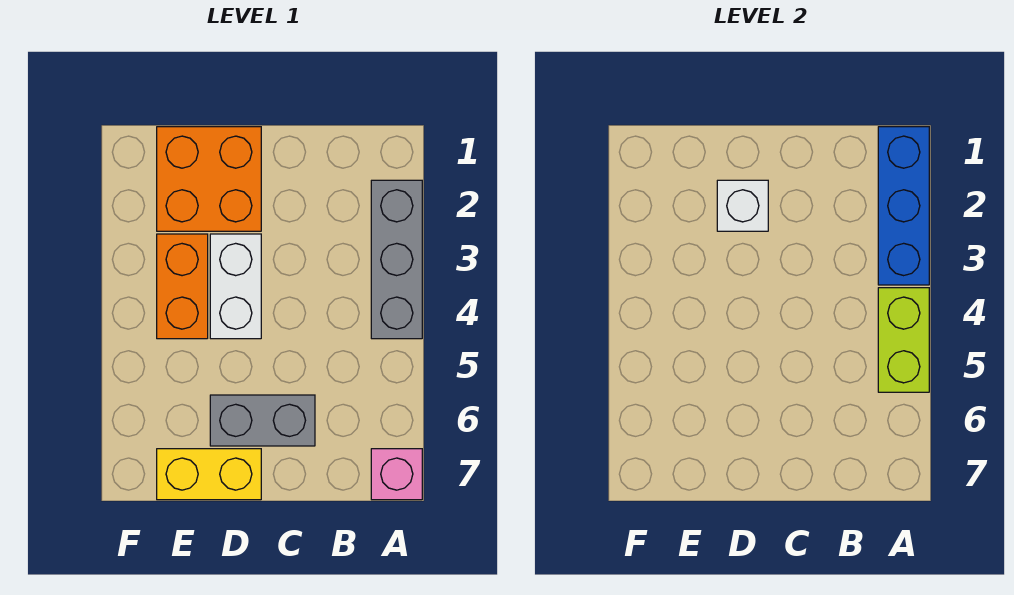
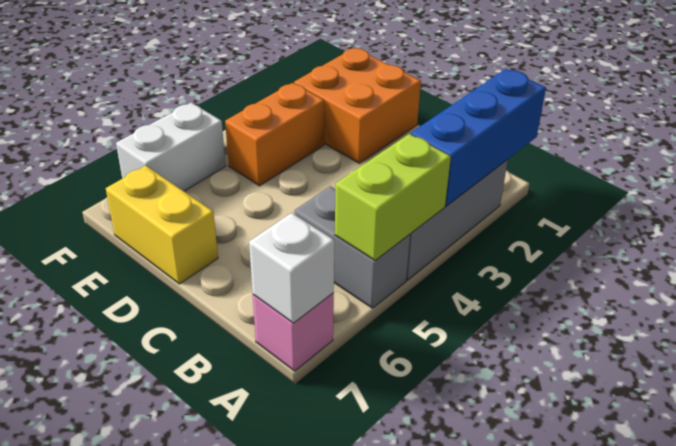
grey 1x2 brick [210,395,315,446] -> grey 1x2 brick moved to [295,186,410,308]
white 1x1 brick [717,180,768,231] -> white 1x1 brick moved to [249,213,334,323]
white 1x2 brick [210,234,261,339] -> white 1x2 brick moved to [116,103,226,191]

